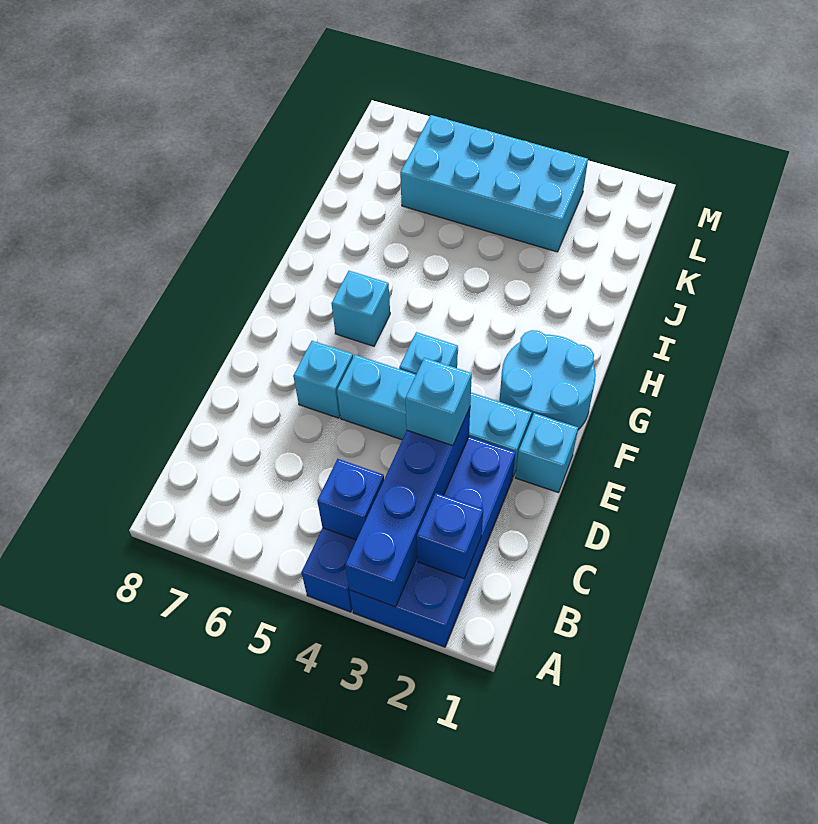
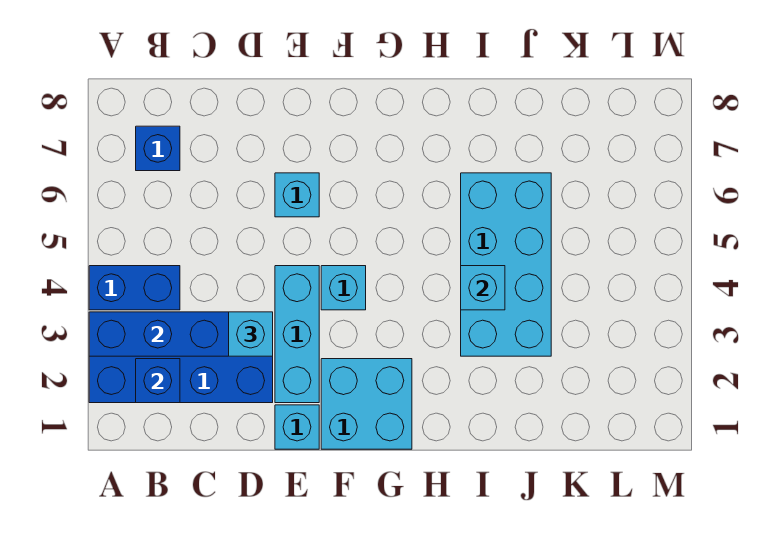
blue 1x1 brick [317,459,384,540] -> blue 1x1 brick moved to [136,126,180,171]
cyan 1x4 brick [337,355,532,477] -> cyan 1x3 brick [275,266,319,403]
cyan 2x2 round brick [500,330,596,430] -> cyan 2x2 brick [321,359,412,449]
cyan 1x1 brick [332,271,390,346] -> cyan 1x1 brick moved to [461,266,505,310]
cyan 2x4 brick [400,115,588,252] -> cyan 2x4 brick moved to [461,173,551,356]

